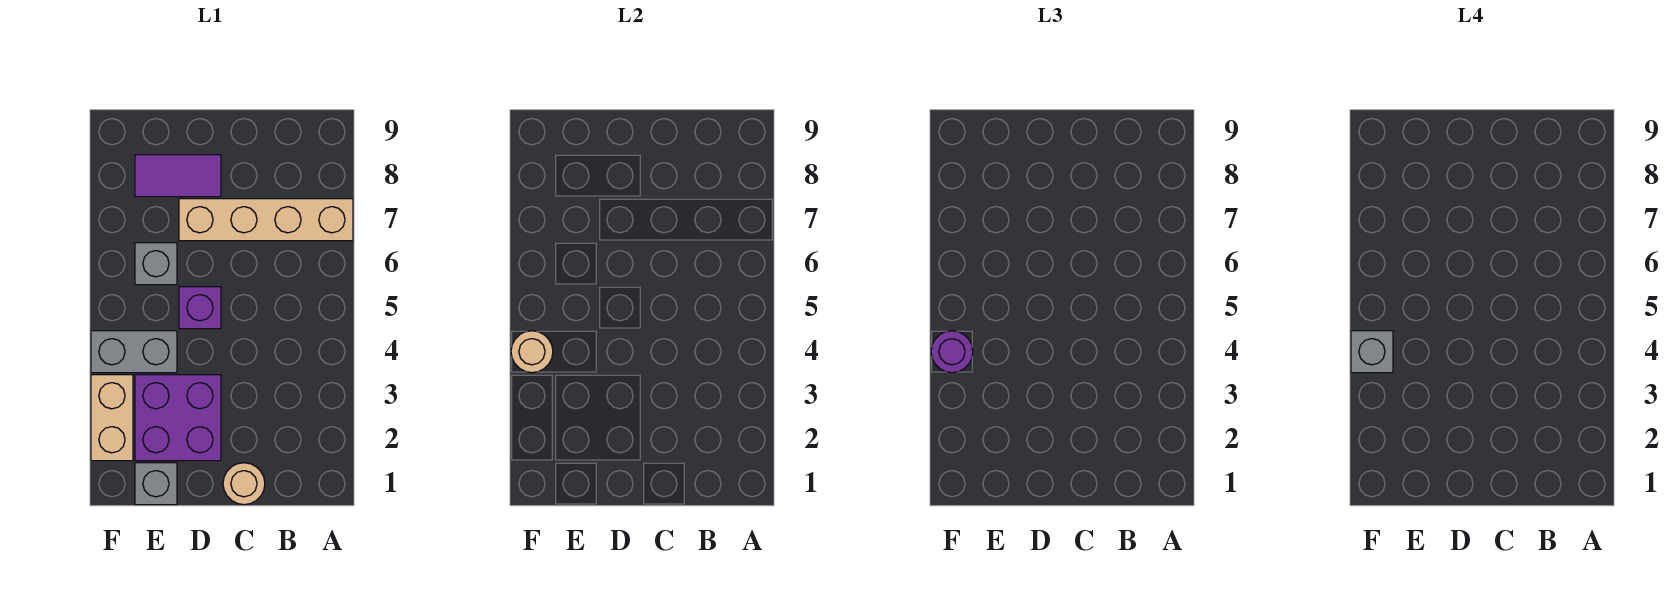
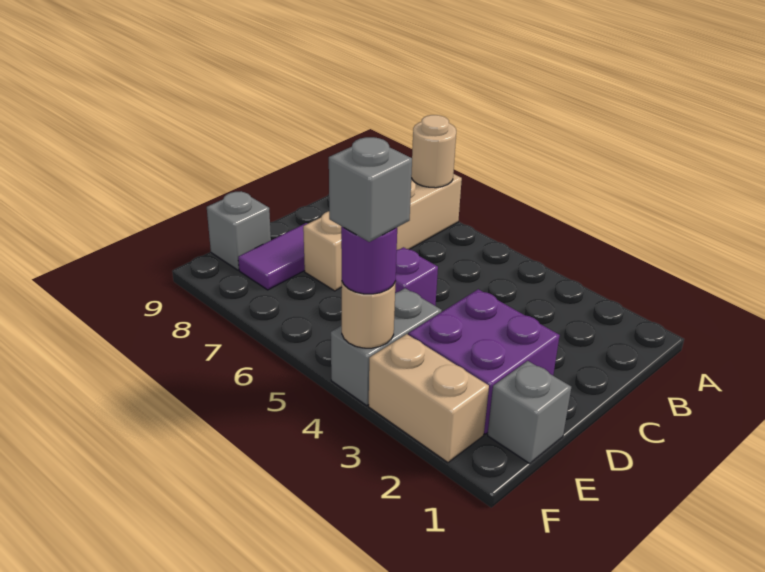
tan 1x1 round brick [223,463,265,505] -> tan 1x1 round brick moved to [411,115,456,188]
grey 1x1 brick [135,243,177,285] -> grey 1x1 brick moved to [207,191,271,270]

